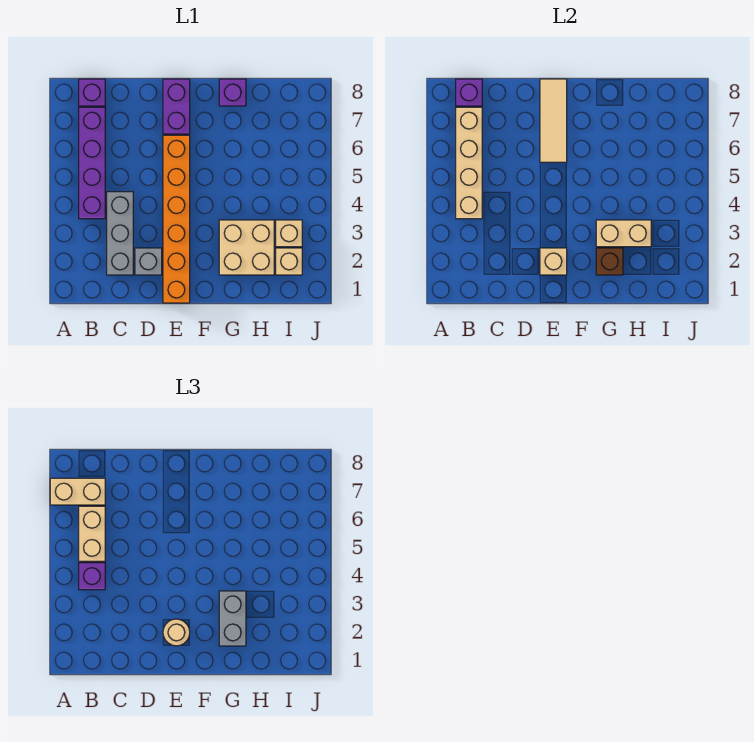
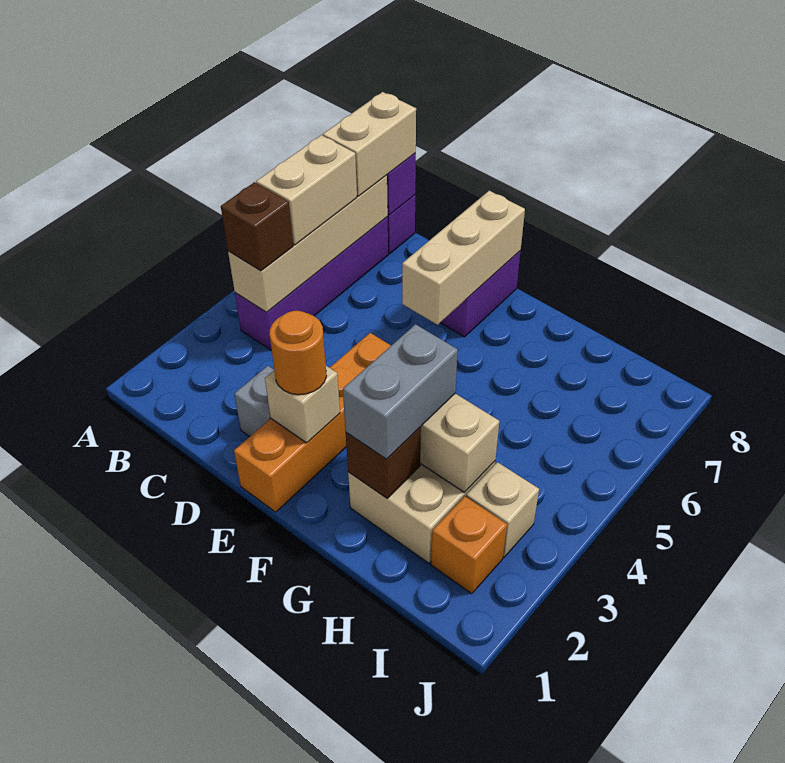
tan 1x2 brick [50,478,105,505] -> tan 1x2 brick turned to [323,92,416,196]
purple 1x1 brick [79,563,105,590] -> brown 1x1 brick [221,182,293,271]
grey 1x3 brick [107,192,133,275] -> none
orange 1x6 brick [163,135,190,303] -> orange 1x4 brick [234,333,391,512]
tan 1x1 round brick [163,619,190,646] -> orange 1x1 round brick [270,311,326,395]
tan 1x3 tile [540,79,567,162] -> tan 1x3 brick [402,191,525,325]
purple 1x1 brick [219,79,246,106] -> none
tan 1x1 brick [276,248,302,275] -> orange 1x1 brick [431,496,507,594]

